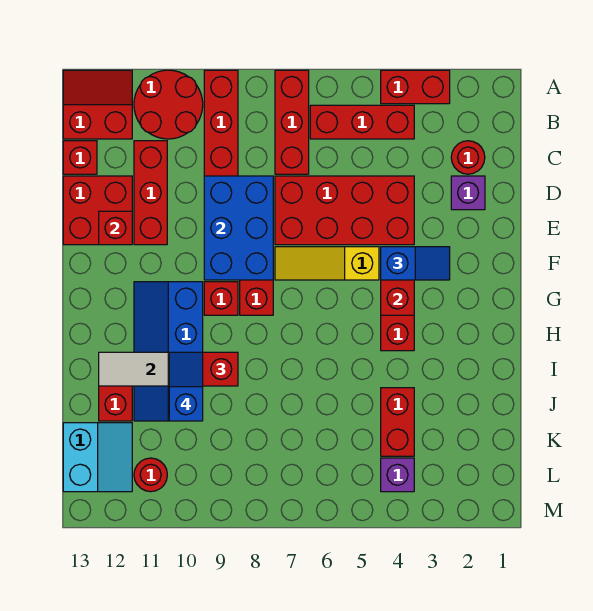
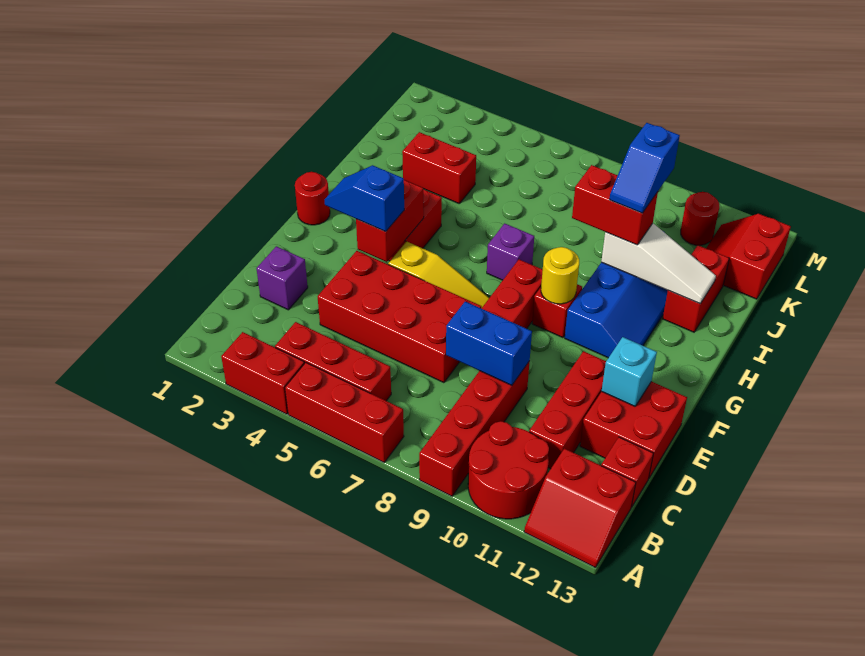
red 1x3 brick [275,70,309,174] -> red 1x3 brick turned to [285,363,404,462]
red 1x1 round brick [451,141,485,174] -> red 1x1 round brick moved to [295,172,330,225]
blue 2x3 brick [204,176,273,280] -> blue 1x2 brick [446,302,532,385]
red 1x1 brick [99,211,132,245] -> cyan 1x1 brick [602,337,657,406]
none -> yellow 1x1 round brick [541,247,579,304]
red 1x2 brick [381,388,414,456] -> red 1x2 brick turned to [402,132,476,203]
cyan 2x2 slope [63,423,132,492] -> red 2x2 slope [706,214,791,299]
purple 1x1 brick [381,458,414,492] -> purple 1x1 brick moved to [487,223,534,280]

